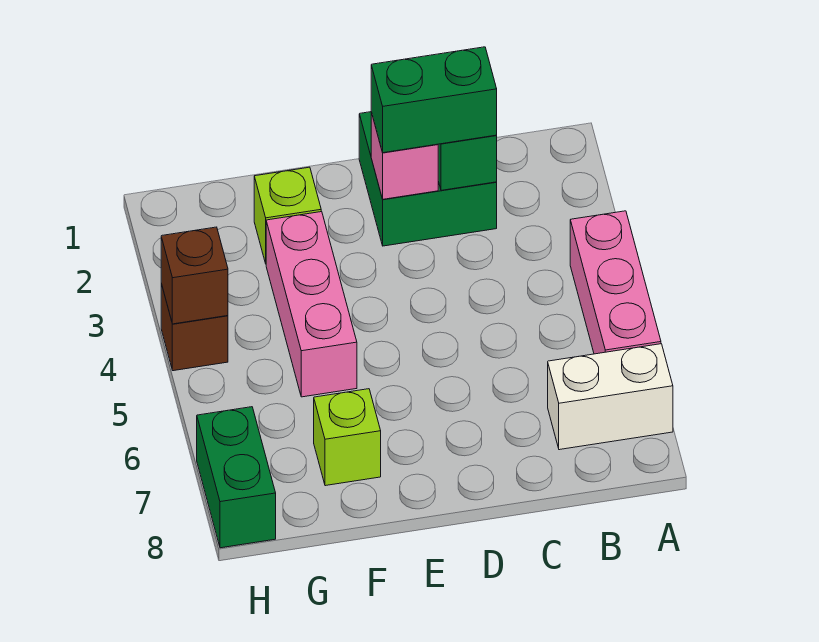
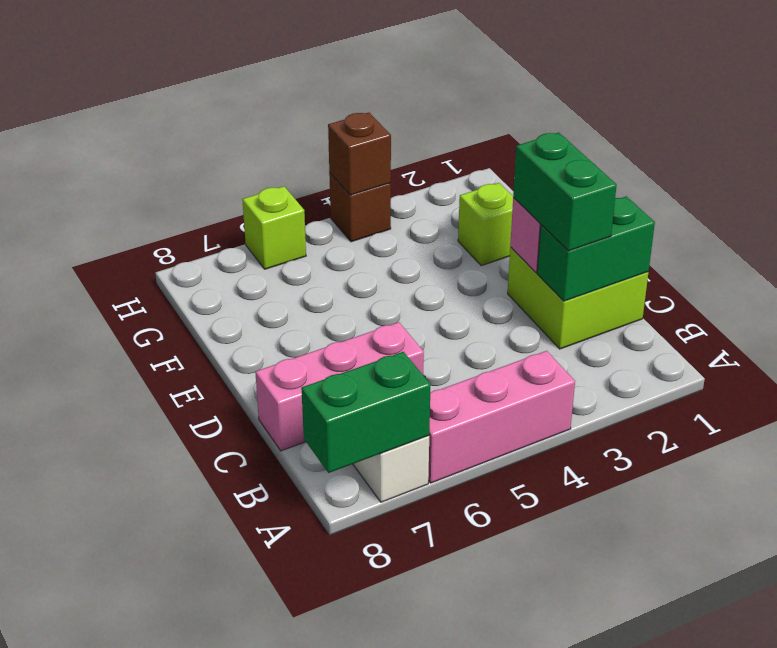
green 2x2 brick [359,112,497,246] -> lime 2x2 brick [508,247,648,349]
pink 1x3 brick [266,212,357,397] -> pink 1x3 brick moved to [255,322,424,451]
lime 1x1 brick [314,389,381,486] -> lime 1x1 brick moved to [242,186,306,269]
green 1x2 brick [197,407,276,548] -> green 1x2 brick moved to [301,352,431,473]

